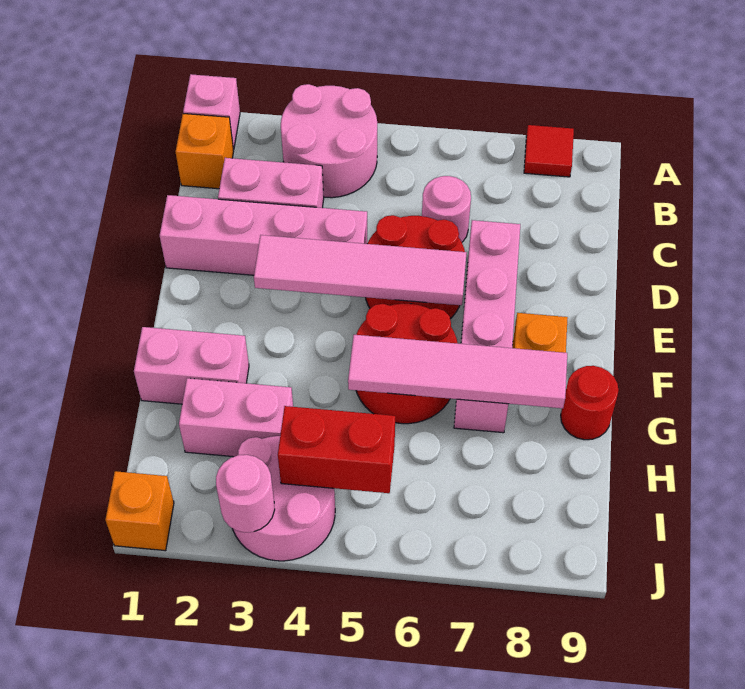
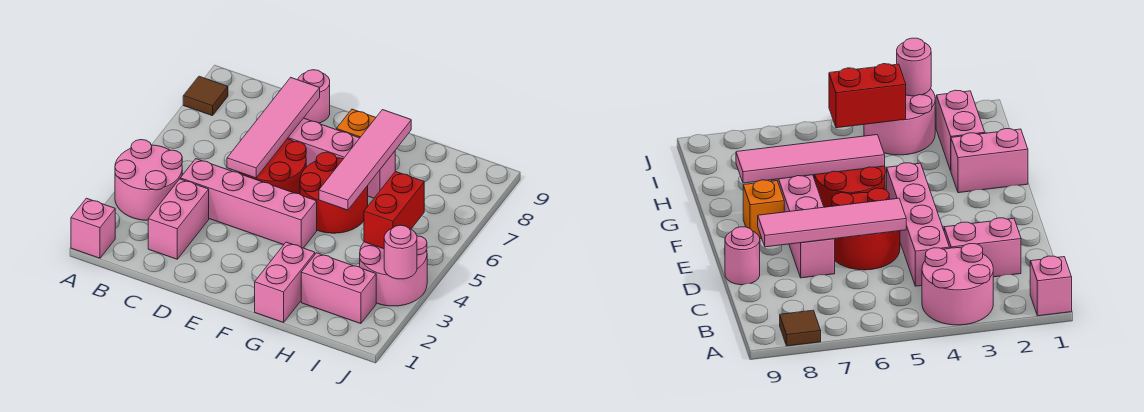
red 1x1 tile [524,125,574,177] -> brown 1x1 tile [183,76,228,116]
orange 1x1 brick [176,114,234,189] -> none
pink 1x1 round brick [422,176,471,242] -> pink 1x1 round brick moved to [298,70,330,123]
pink 1x4 brick [160,195,367,275] -> pink 1x4 brick turned to [180,159,317,248]
pink 1x4 tile [254,235,467,305] -> pink 1x4 tile moved to [227,78,320,178]
red 1x1 round brick [561,366,618,440] -> none
pink 1x2 brick [179,378,293,457] -> pink 1x2 brick turned to [301,253,376,324]
orange 1x1 brick [105,471,174,551] -> none

